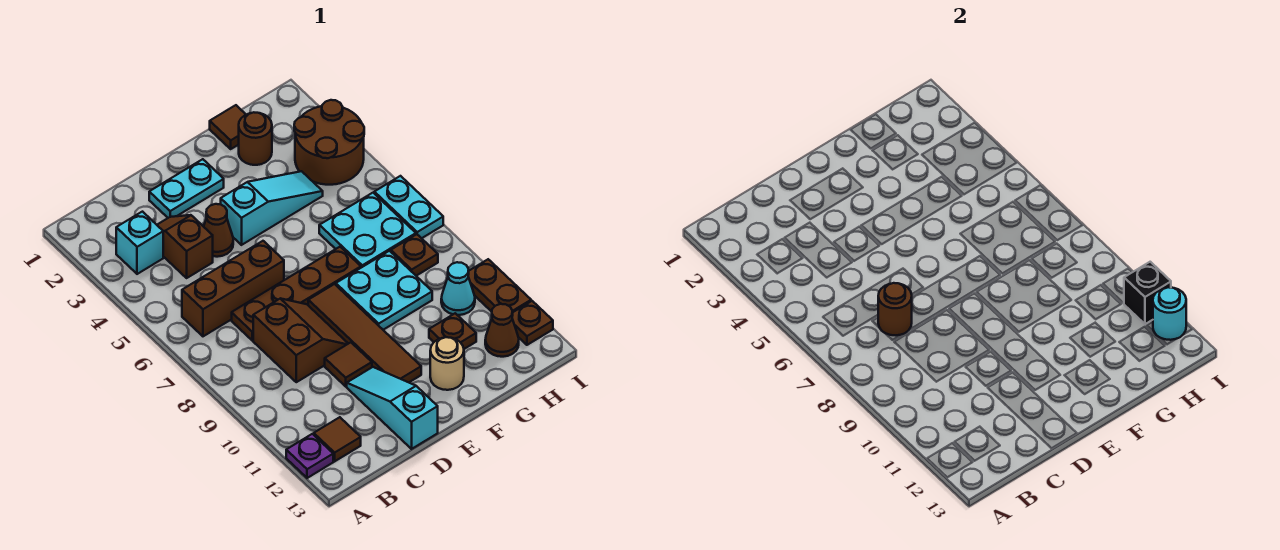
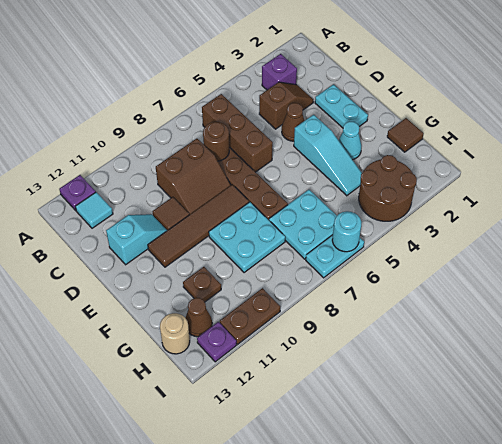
cyan 1x1 brick [116,212,163,274] -> purple 1x1 brick [262,54,297,90]
brown 1x1 tile [314,417,361,461] -> cyan 1x1 tile [75,192,113,228]
cyan 1x3 slope [347,367,438,449] -> cyan 1x2 slope [106,214,167,265]
tan 1x1 round brick [430,337,464,390] -> tan 1x1 round brick moved to [160,313,190,354]
brown 1x1 round brick [239,112,272,165] -> none
brown 1x1 plate [391,234,438,276] -> none
cyan 1x1 cone [441,262,475,315] -> cyan 1x1 cone moved to [339,121,361,160]
black 1x1 brick [1124,262,1171,324] -> none
brown 1x1 plate [512,301,553,345] -> purple 1x1 plate [197,322,237,362]
cyan 1x1 round brick [1153,287,1186,340] -> cyan 1x1 round brick moved to [332,211,361,252]

